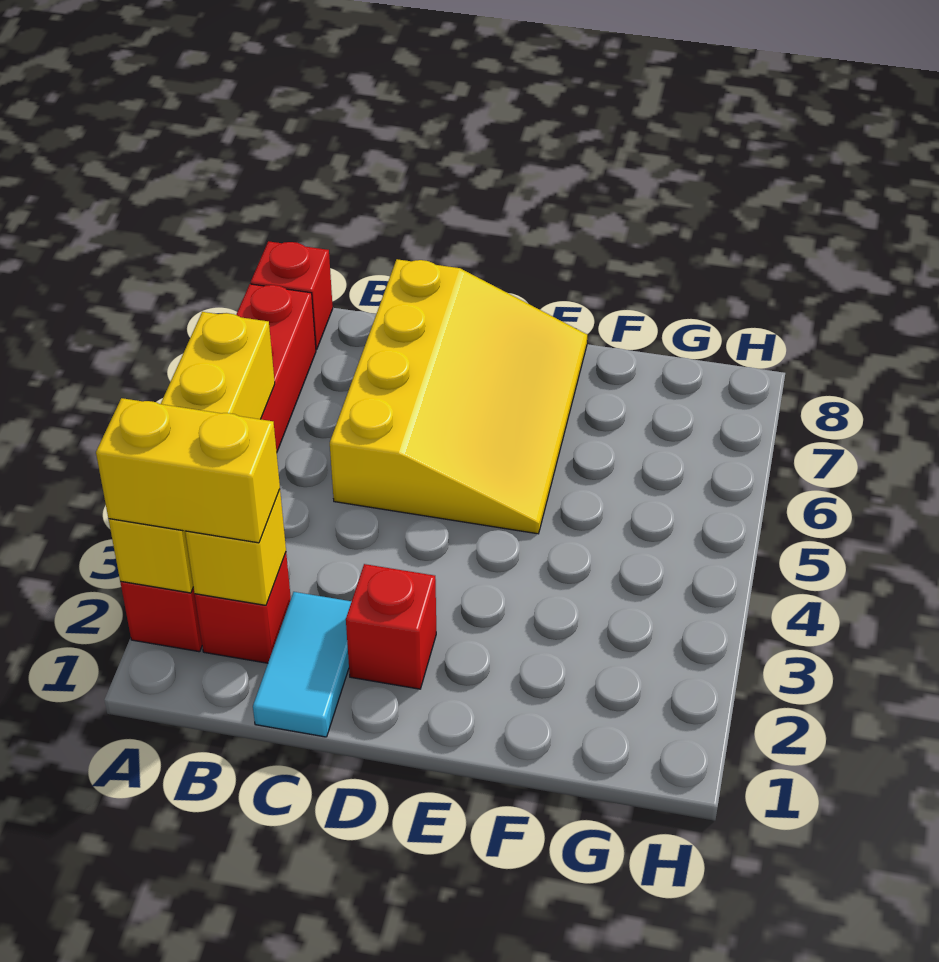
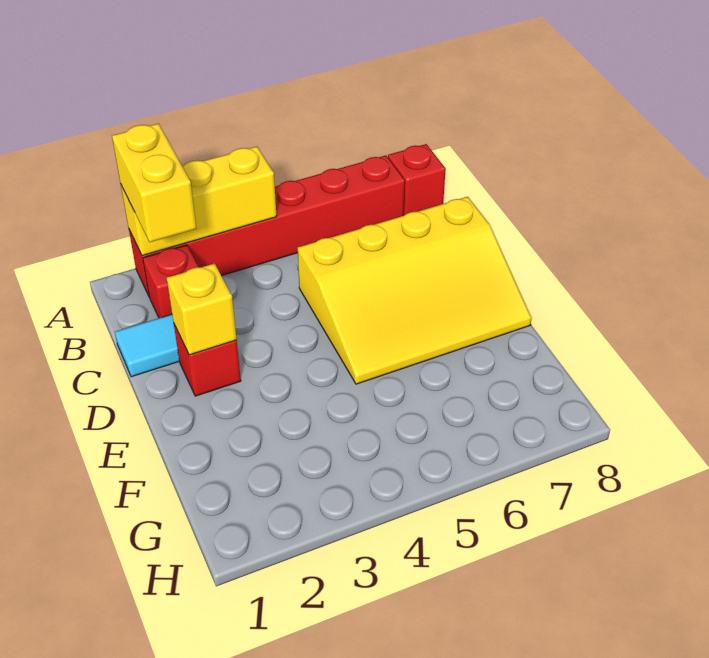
yellow 1x4 brick [109,312,275,593] -> yellow 1x3 brick [121,147,277,256]
yellow 1x1 brick [185,490,286,605] -> yellow 1x1 brick moved to [167,263,237,355]

